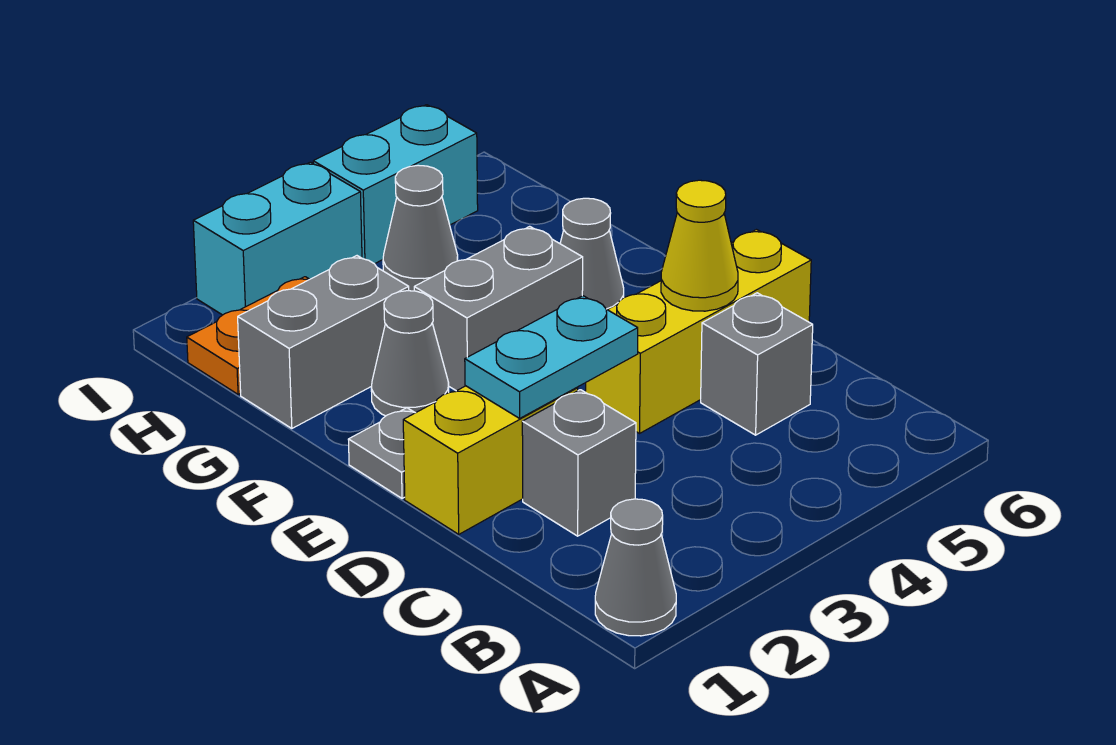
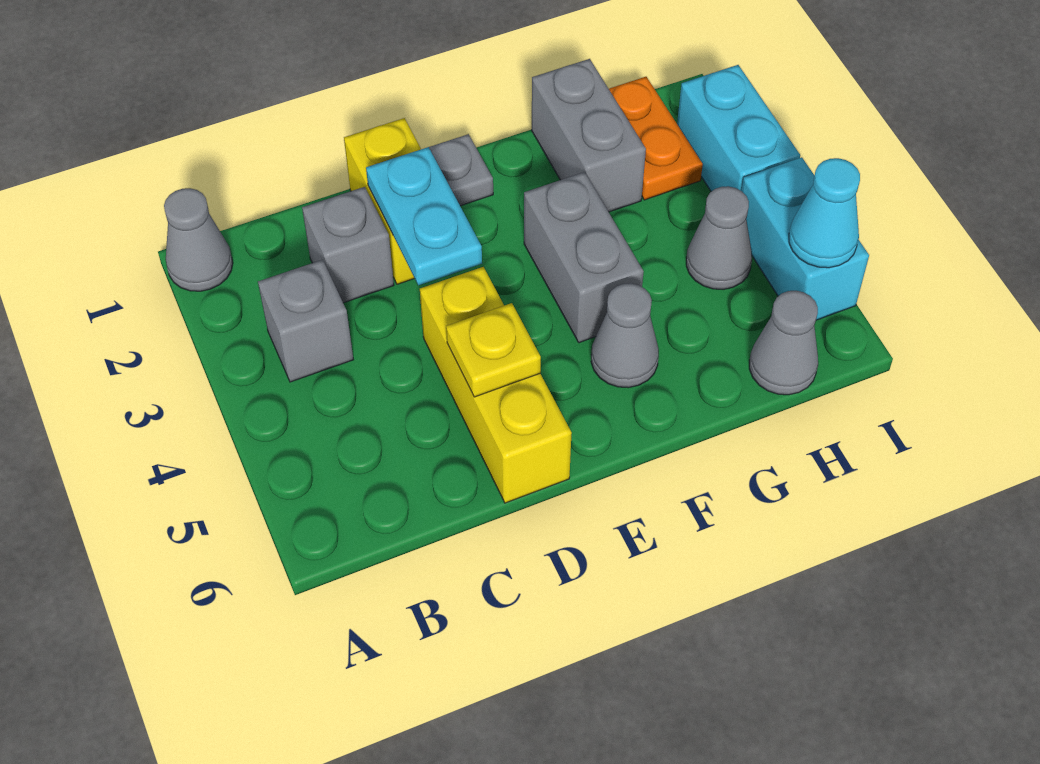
grey 1x1 brick [701,293,813,435] -> grey 1x1 brick moved to [258,260,353,382]
yellow 1x1 cone [661,180,738,311] -> yellow 1x1 plate [446,303,541,397]
grey 1x1 cone [371,291,449,416] -> grey 1x1 cone moved to [749,291,818,395]
none -> cyan 1x1 cone [789,158,860,268]

